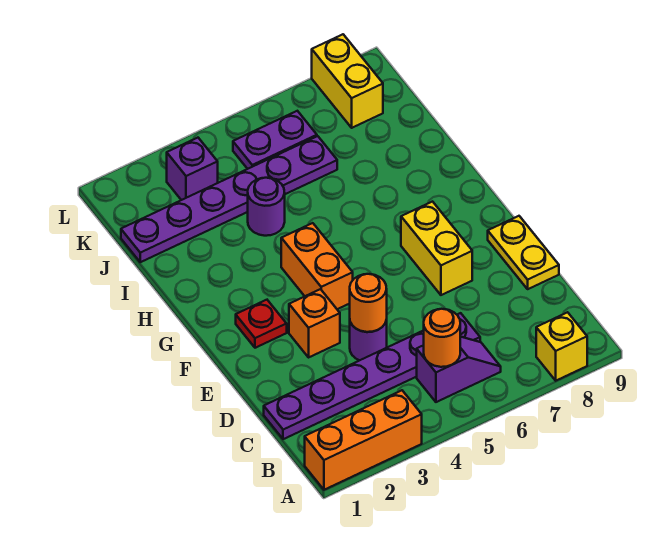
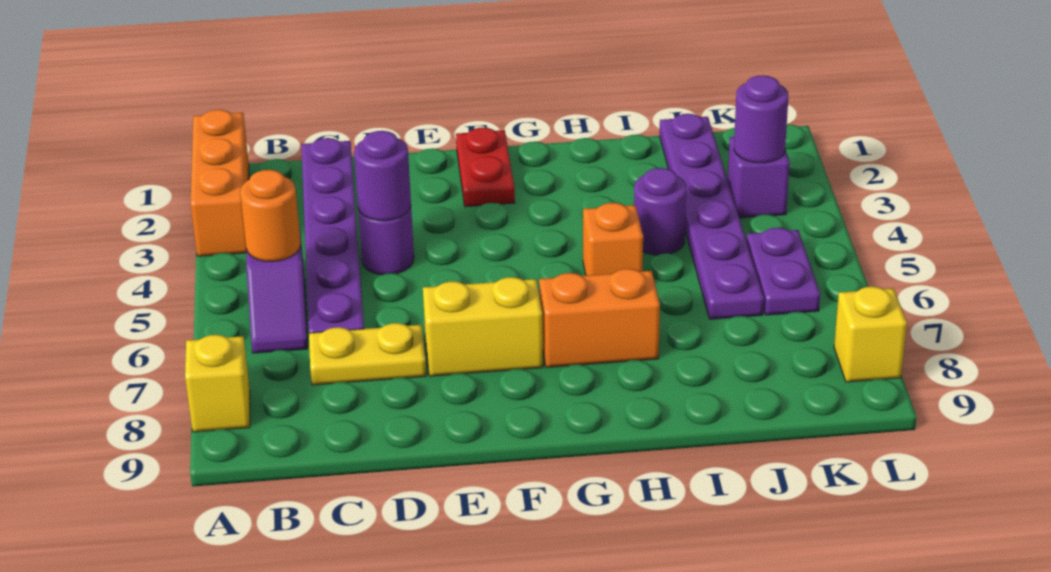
orange 1x1 round brick [350,274,387,332] -> purple 1x1 round brick [354,131,411,221]
yellow 1x2 plate [488,216,559,289] -> yellow 1x2 plate moved to [309,323,426,385]
orange 1x1 brick [289,289,340,357] -> orange 1x1 brick moved to [583,203,643,275]
red 1x1 plate [236,300,287,348] -> red 1x2 plate [456,128,515,207]
orange 1x2 brick [281,223,353,309] -> orange 1x2 brick moved to [539,269,660,367]
none -> purple 1x1 round brick [734,75,788,163]
yellow 1x2 brick [312,34,383,128] -> yellow 1x1 brick [834,287,907,382]

